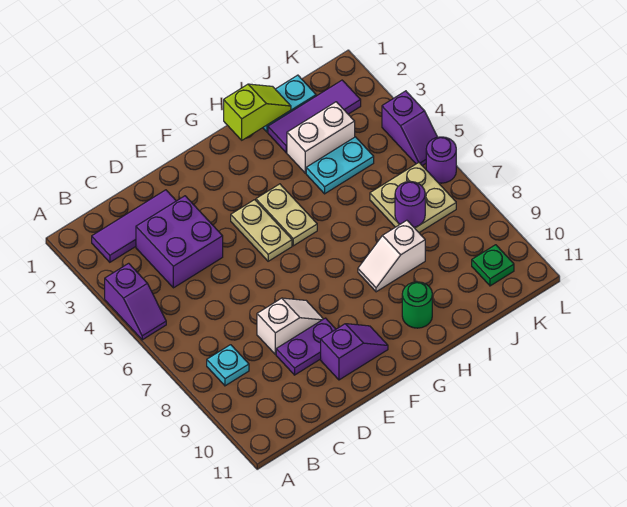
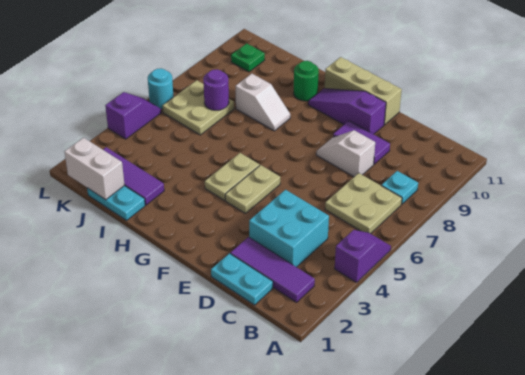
none -> tan 2x2 plate [325,173,402,234]
purple 2x2 brick [136,196,223,288] -> cyan 2x2 brick [249,190,329,267]
purple 1x2 plate [276,318,336,375] -> purple 1x2 tile [333,121,390,164]
purple 1x2 slope [321,324,388,380] -> purple 1x3 slope [308,88,386,134]
none -> tan 1x3 brick [325,57,402,125]
lime 1x2 slope [224,84,291,140] -> none
white 1x2 brick [287,102,355,173] -> white 1x2 brick moved to [65,138,125,200]
cyan 1x2 plate [306,137,374,194] -> cyan 1x2 plate moved to [211,253,273,305]
purple 1x1 round brick [426,137,456,183] -> cyan 1x1 round brick [148,68,173,109]

